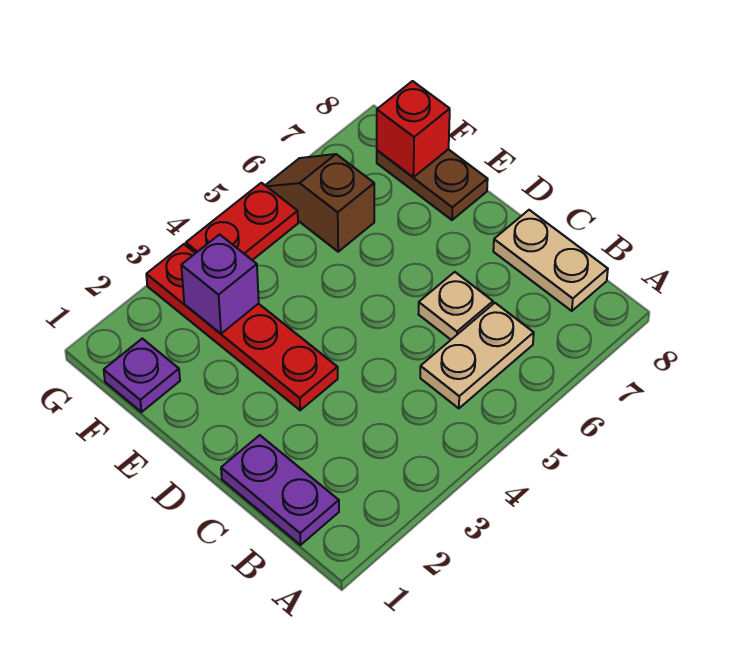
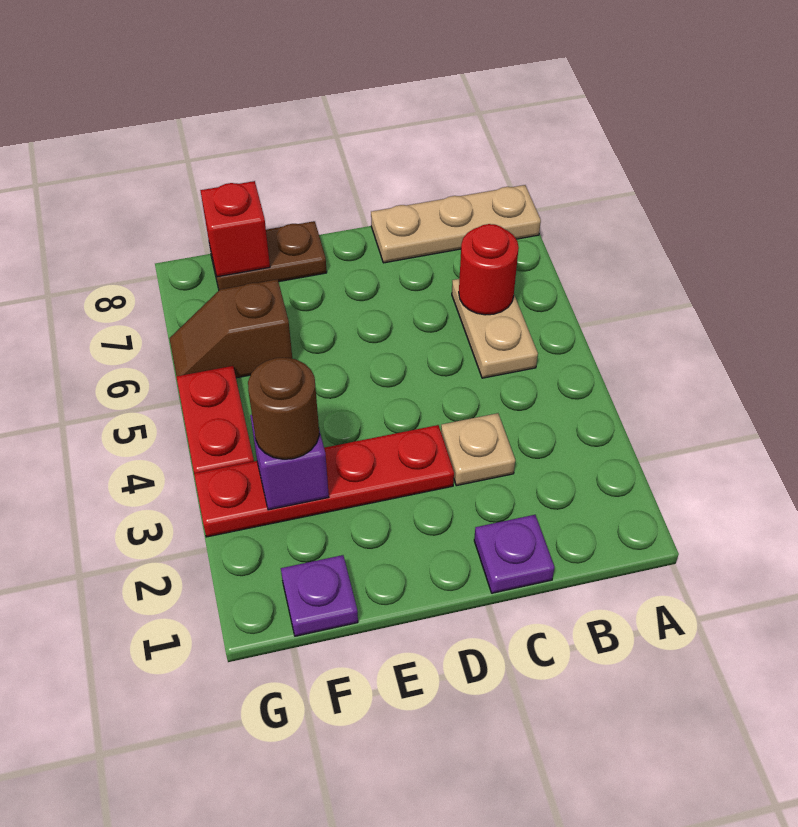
purple 1x2 plate [221,435,339,545] -> purple 1x1 plate [474,515,555,593]
none -> red 1x1 round brick [459,224,519,315]
tan 1x2 plate [493,210,608,311] -> tan 1x3 plate [371,185,541,263]
tan 1x1 plate [419,272,493,340] -> tan 1x1 plate moved to [441,413,515,486]
none -> brown 1x1 round brick [248,358,319,459]

